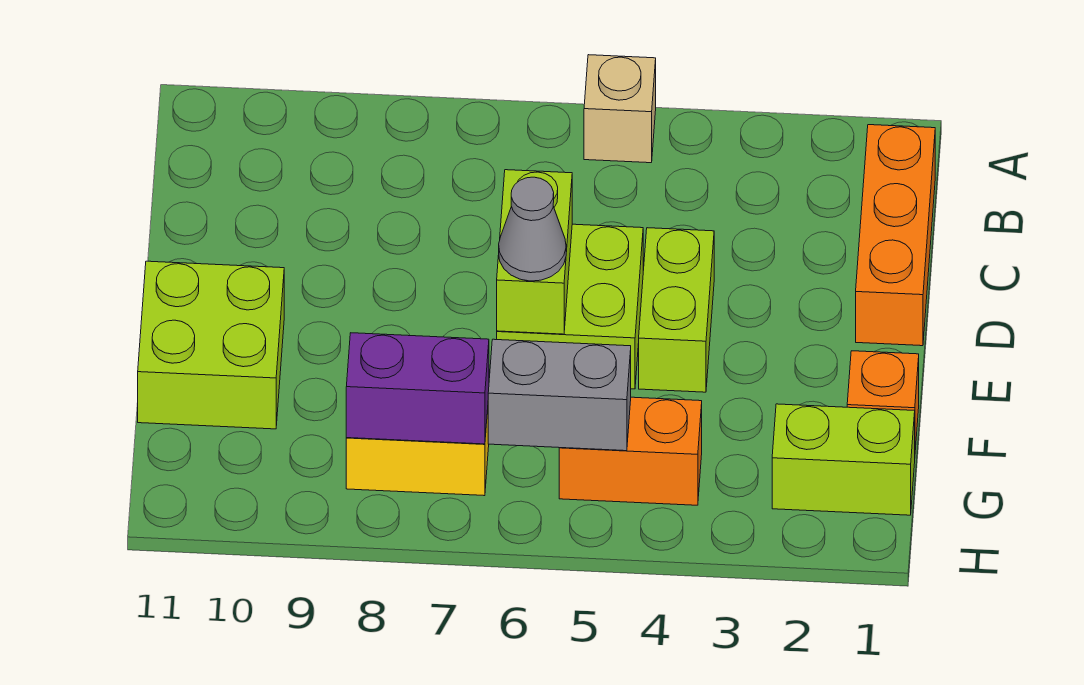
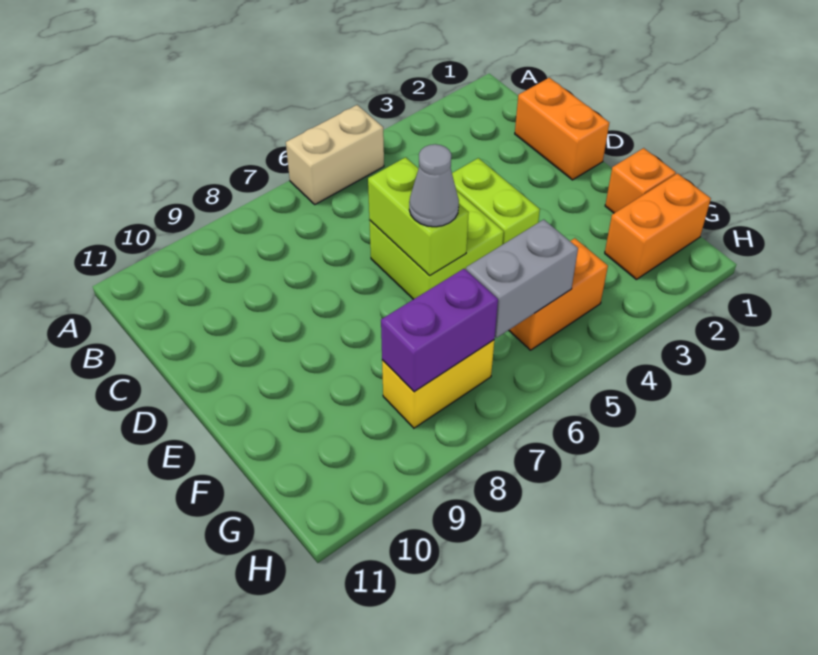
tan 1x1 brick [584,55,656,163] -> tan 1x2 brick [286,105,384,204]
orange 1x3 brick [856,125,935,346] -> orange 1x2 brick [515,78,609,180]
lime 2x2 brick [138,261,284,429] -> none
lime 1x2 brick [772,404,915,515] -> orange 1x2 brick [605,174,711,279]

